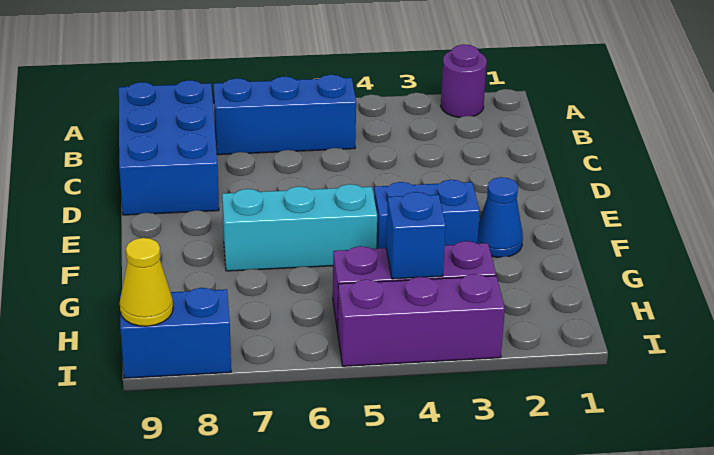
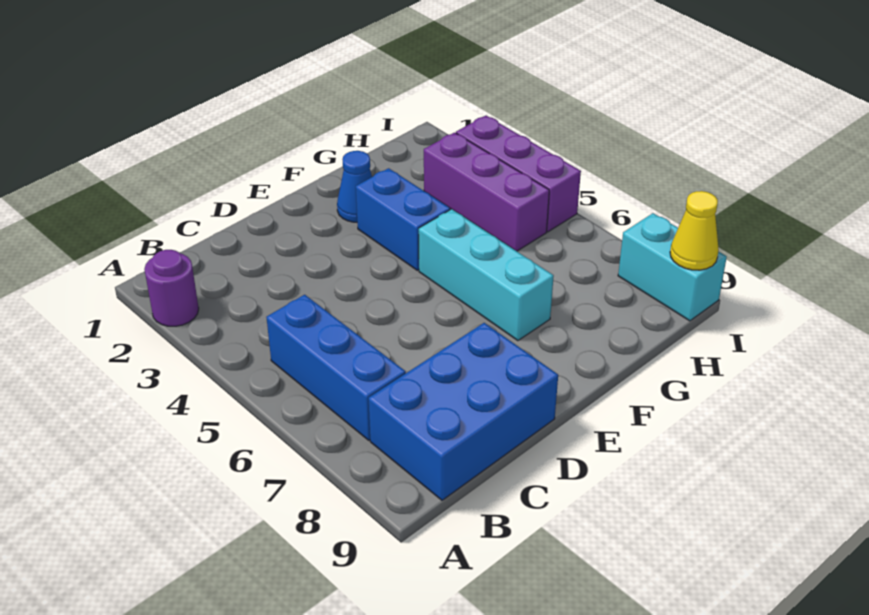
blue 1x1 brick [386,192,446,279] -> none
blue 1x2 brick [120,288,231,378] -> cyan 1x2 brick [618,213,727,321]

